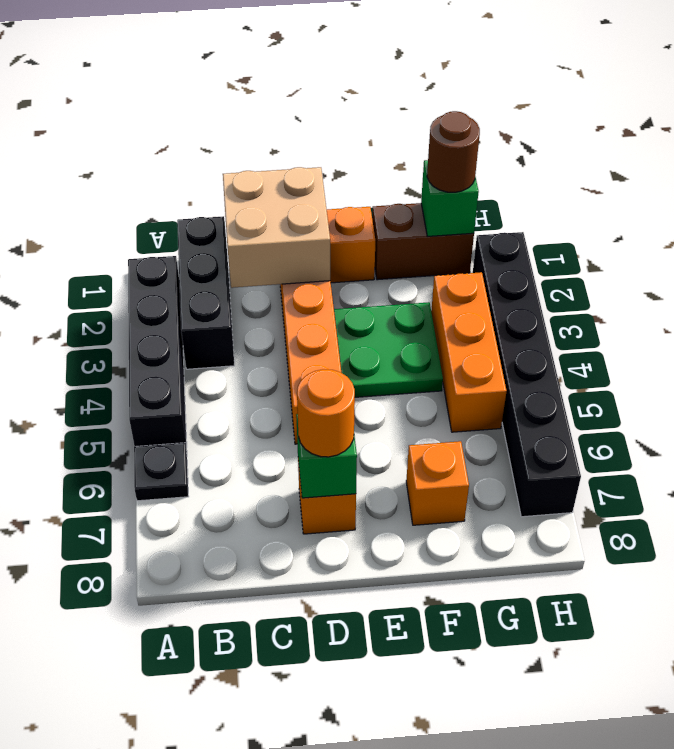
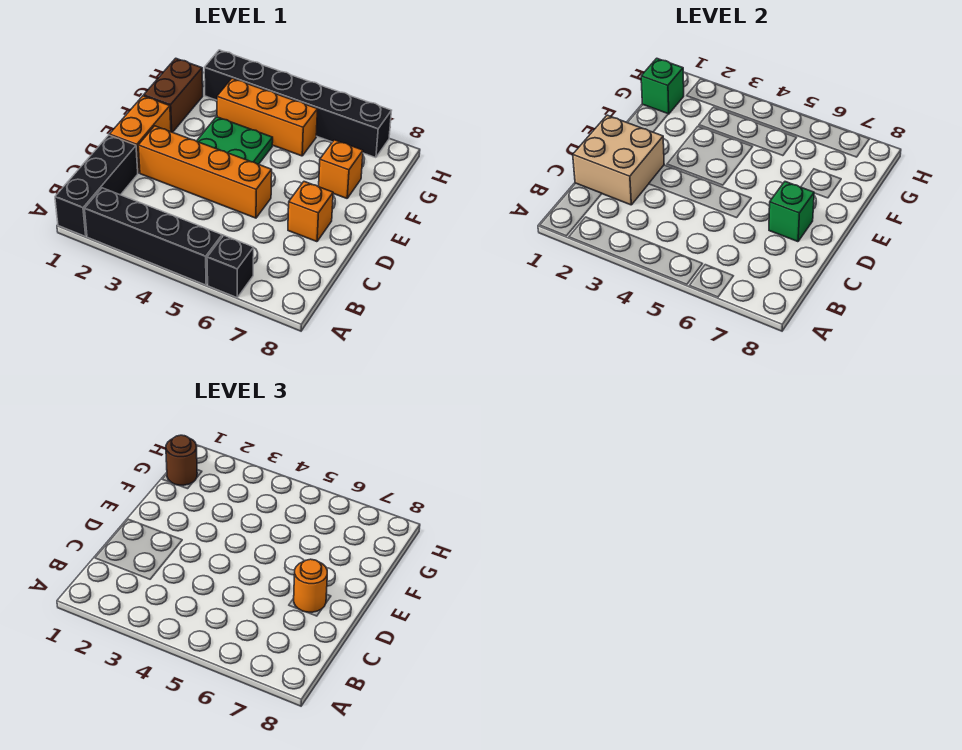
black 1x1 plate [134,443,188,501] -> black 1x1 brick [207,235,254,298]
black 1x3 brick [177,216,234,369] -> black 1x3 brick turned to [55,135,138,236]

